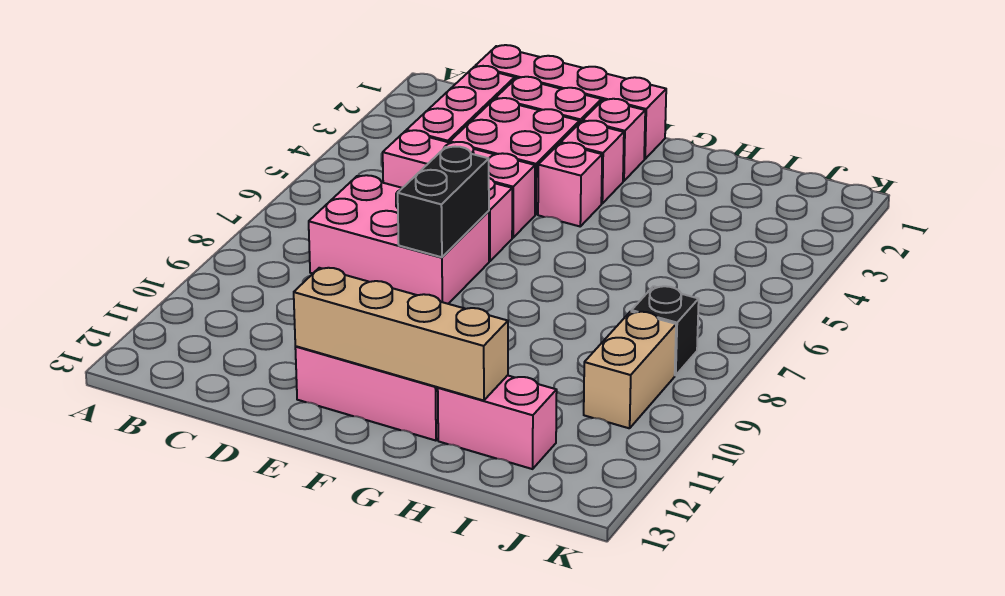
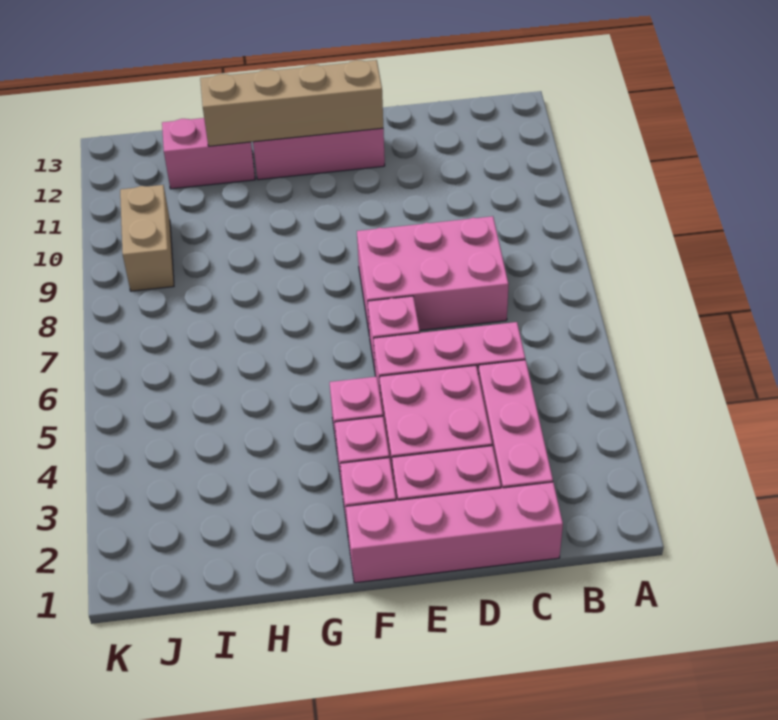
black 1x2 brick [398,147,489,257] -> none
black 1x1 brick [631,286,699,375] -> none

